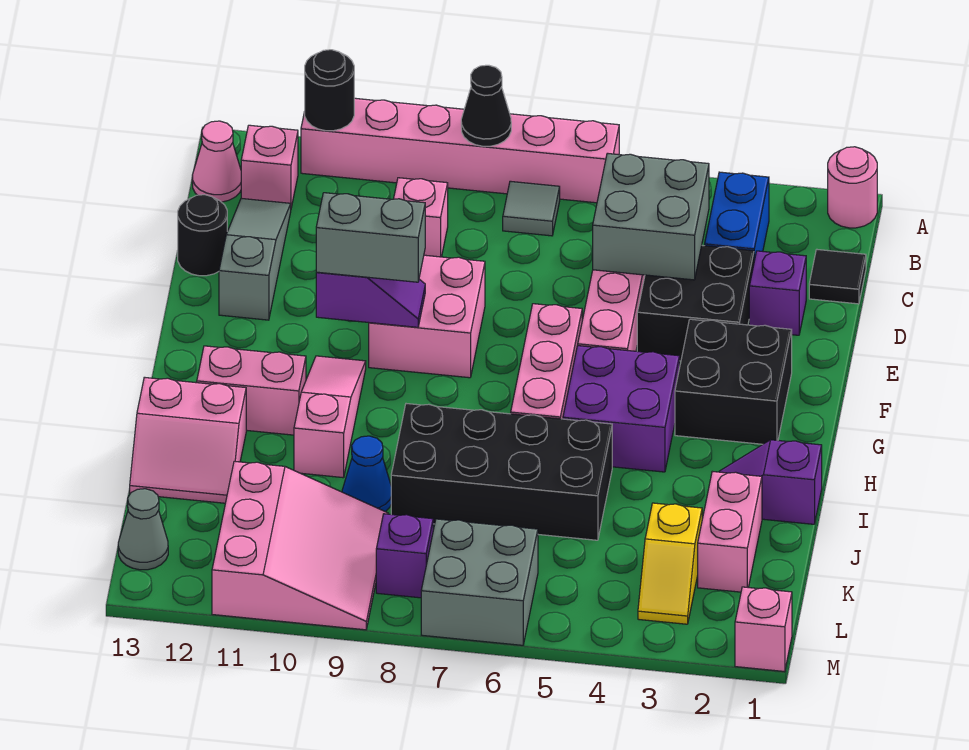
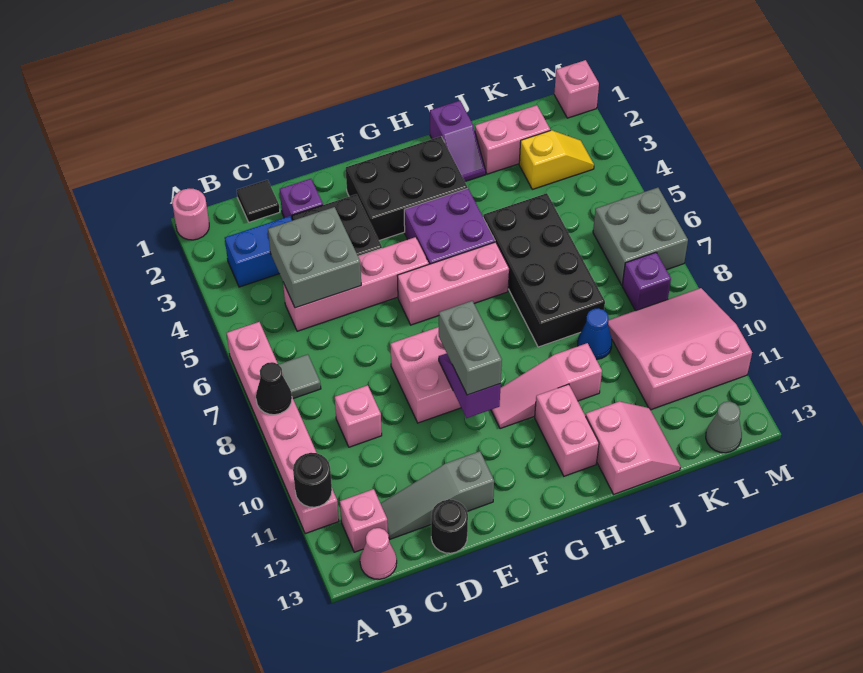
black 2x2 brick [675,319,792,444] -> black 2x3 brick [345,136,468,241]

